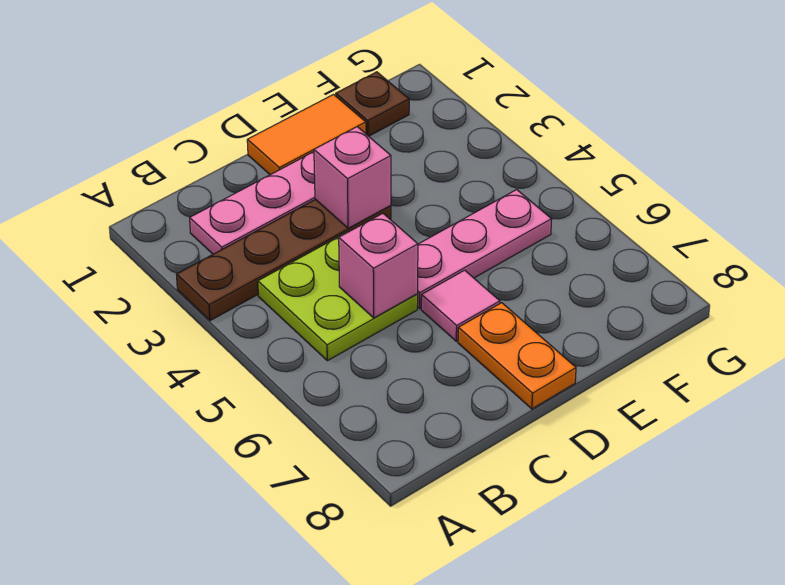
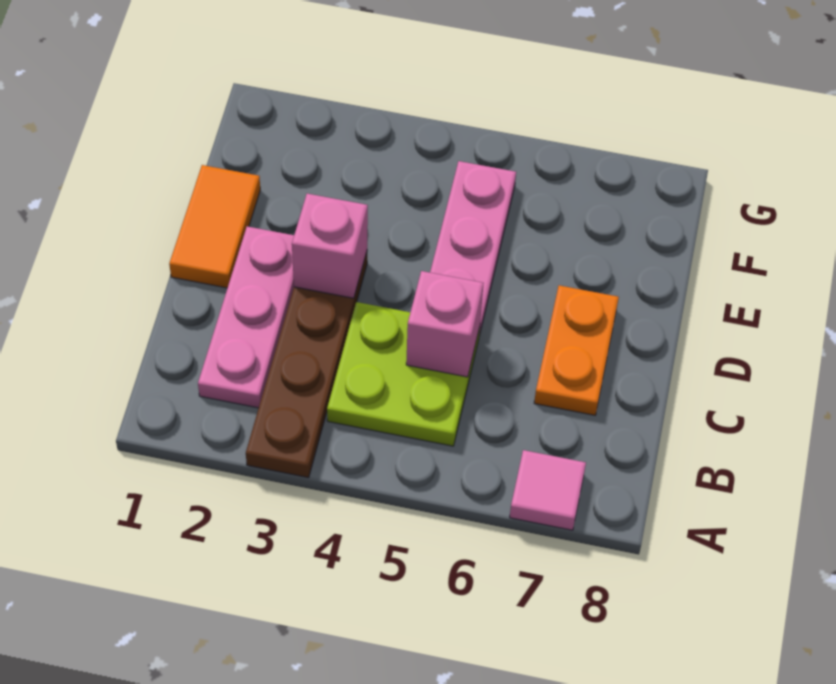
pink 1x1 tile [421,270,500,341] -> pink 1x1 tile moved to [510,450,586,530]
orange 1x2 plate [458,303,576,409] -> orange 1x2 plate turned to [534,285,619,415]
brown 1x1 plate [336,72,409,136] -> none

